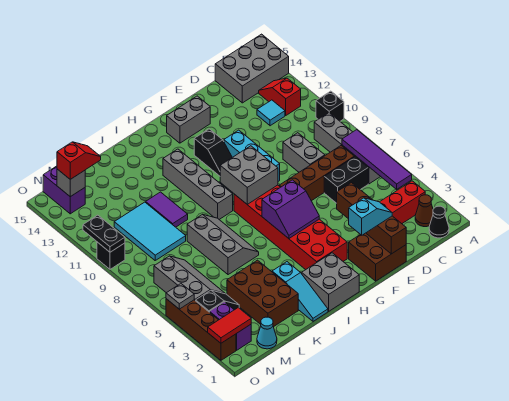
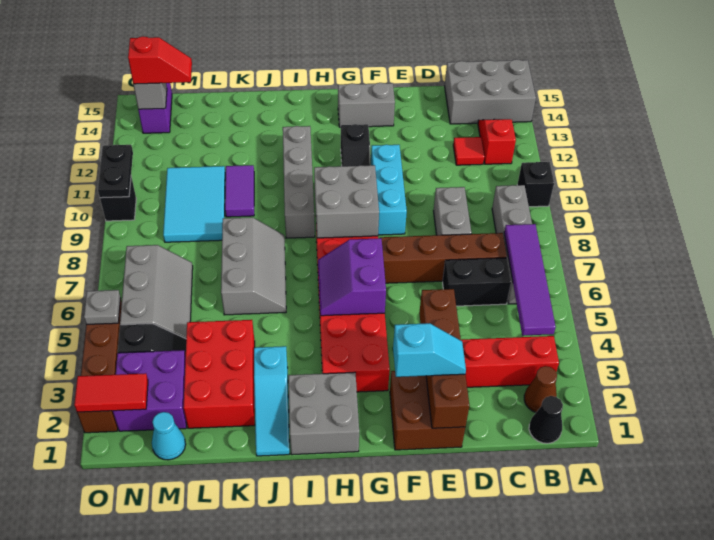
cyan 1x1 tile [257,100,285,126] -> red 1x1 tile [453,137,484,165]
purple 2x2 slope [262,180,319,238] -> purple 2x2 slope turned to [318,238,386,316]
brown 2x3 brick [227,260,298,327] -> red 2x3 brick [184,320,255,428]
purple 1x2 brick [210,302,251,350] -> purple 2x2 brick [113,350,186,431]

